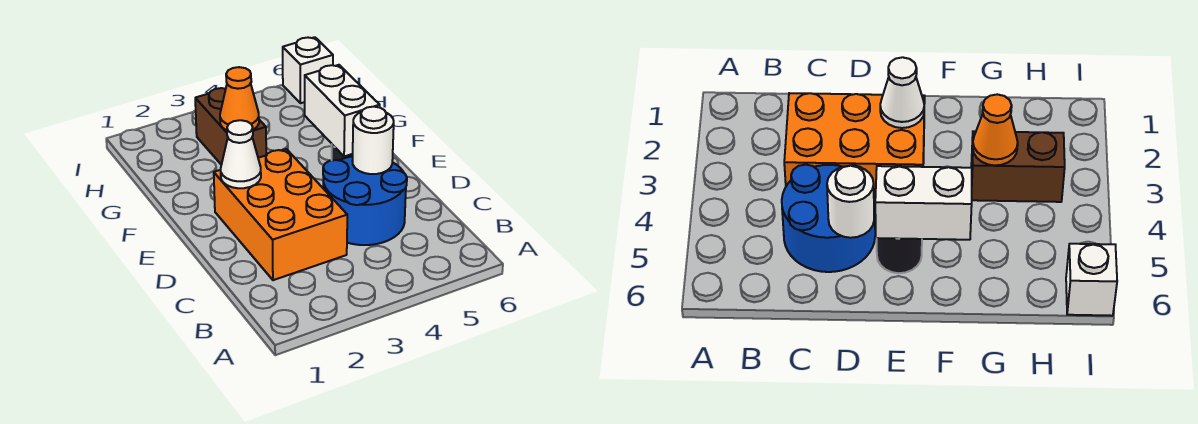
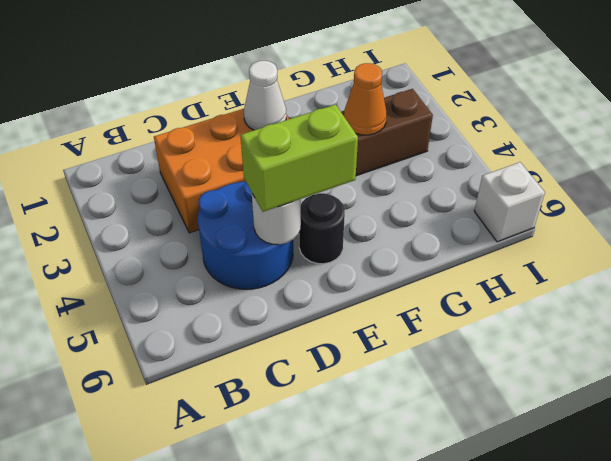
none -> lime 1x2 brick [240,104,358,212]
white 1x2 brick [305,65,380,156] -> none

